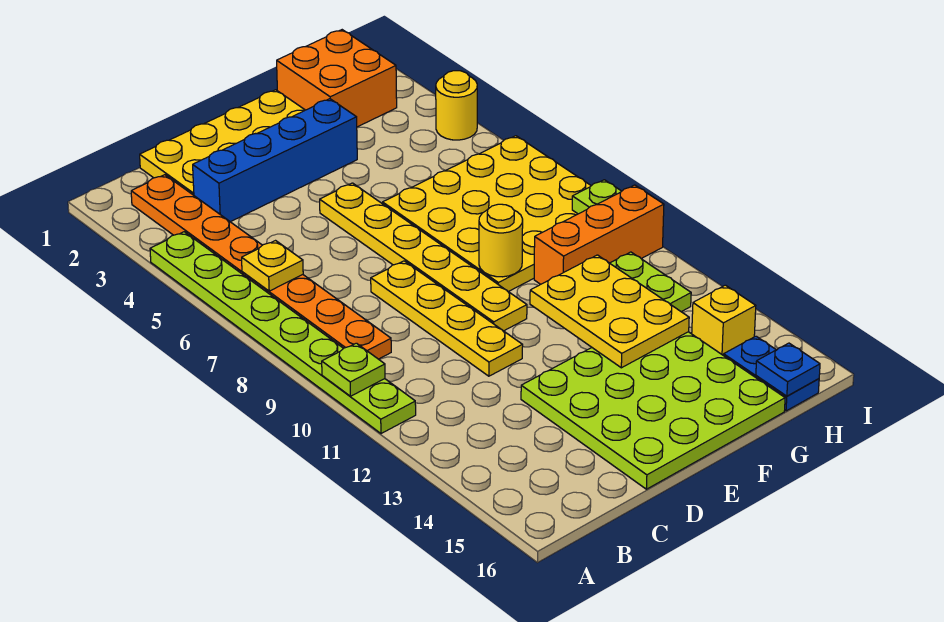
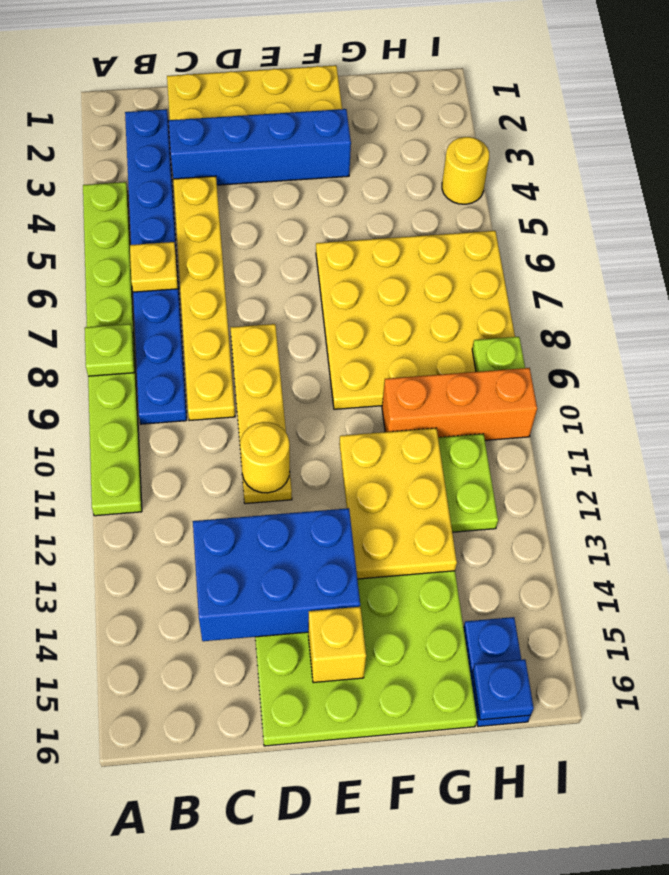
lime 1x1 plate [322,343,385,396] -> lime 1x1 plate moved to [85,324,134,376]
orange 1x8 plate [131,175,391,359] -> blue 1x8 plate [125,109,187,424]
none -> blue 2x3 brick [193,508,360,641]
yellow 1x6 plate [320,183,527,331] -> yellow 1x6 plate moved to [173,176,235,421]
yellow 1x1 round brick [479,204,523,277] -> yellow 1x1 round brick moved to [240,422,290,493]
orange 2x2 brick [277,30,397,127] -> none
yellow 1x1 brick [692,285,756,356] -> yellow 1x1 brick moved to [308,607,366,683]

